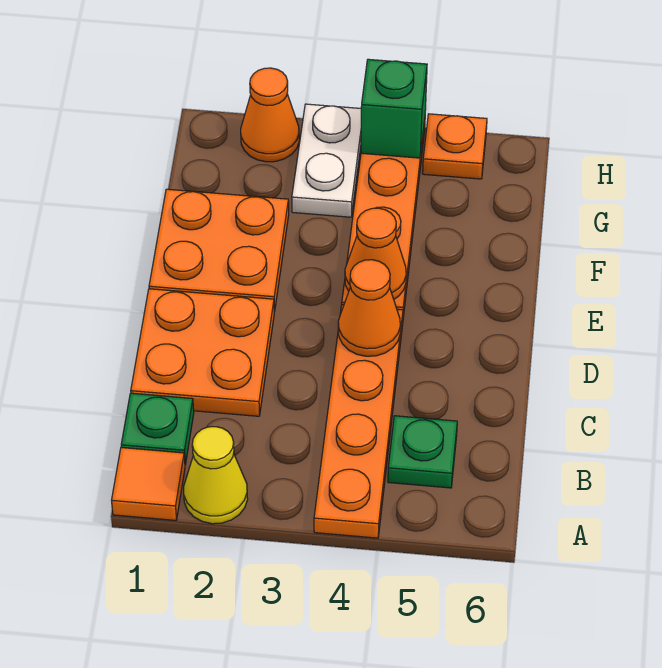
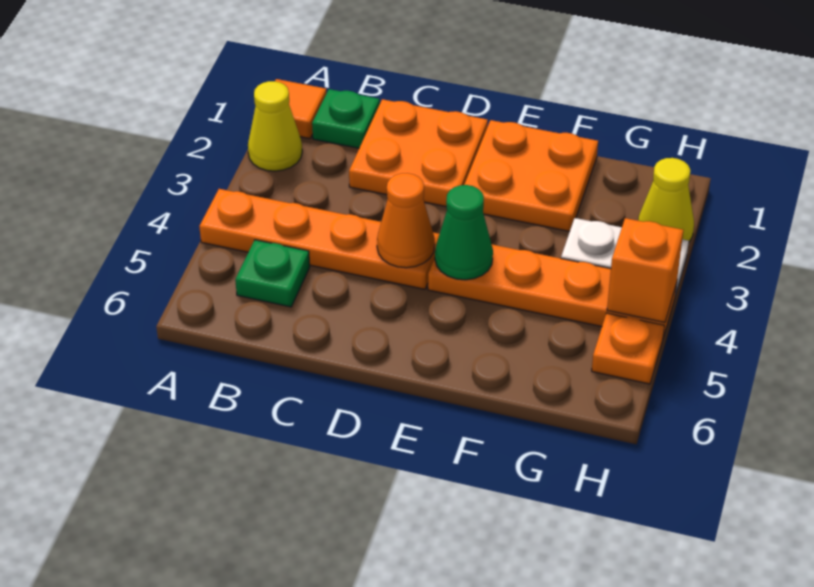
orange 1x1 cone [345,208,406,299] -> green 1x1 cone [435,185,493,280]
orange 1x1 cone [241,68,299,162] -> yellow 1x1 cone [638,158,694,242]
green 1x1 brick [361,59,427,158] -> orange 1x1 brick [607,218,683,322]

